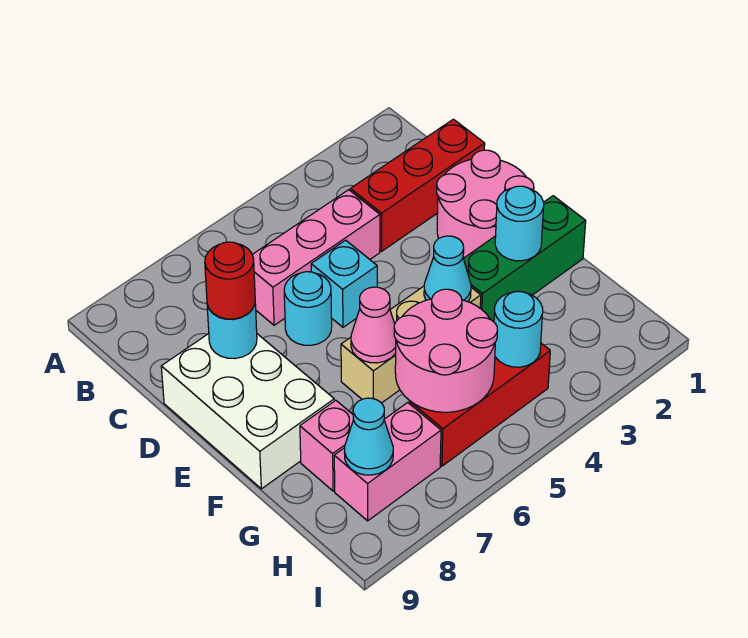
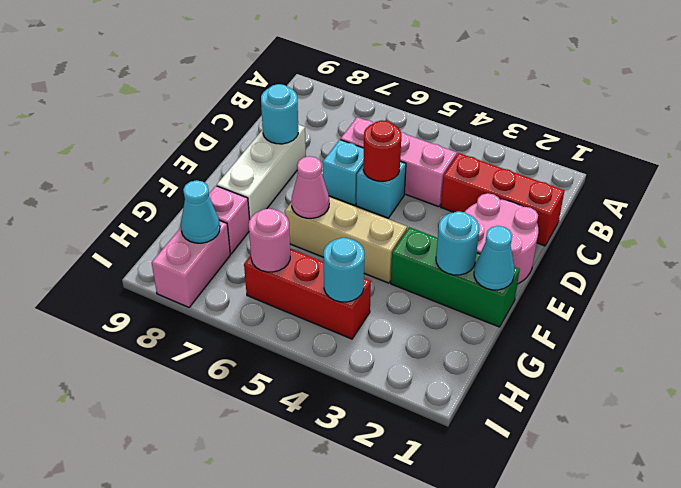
cyan 1x1 round brick [284,272,332,345] -> cyan 1x1 brick [322,140,364,205]
white 2x3 brick [161,334,334,489] -> white 1x3 brick [217,125,306,220]
red 1x1 round brick [205,242,255,319] -> red 1x1 round brick moved to [363,120,401,181]
cyan 1x1 cone [424,236,471,302] -> cyan 1x1 cone moved to [474,226,514,290]
pink 2x2 round brick [394,289,498,412] -> pink 1x1 round brick [249,208,290,272]
pink 1x2 brick [334,403,441,521] -> pink 1x2 brick turned to [152,220,230,307]

